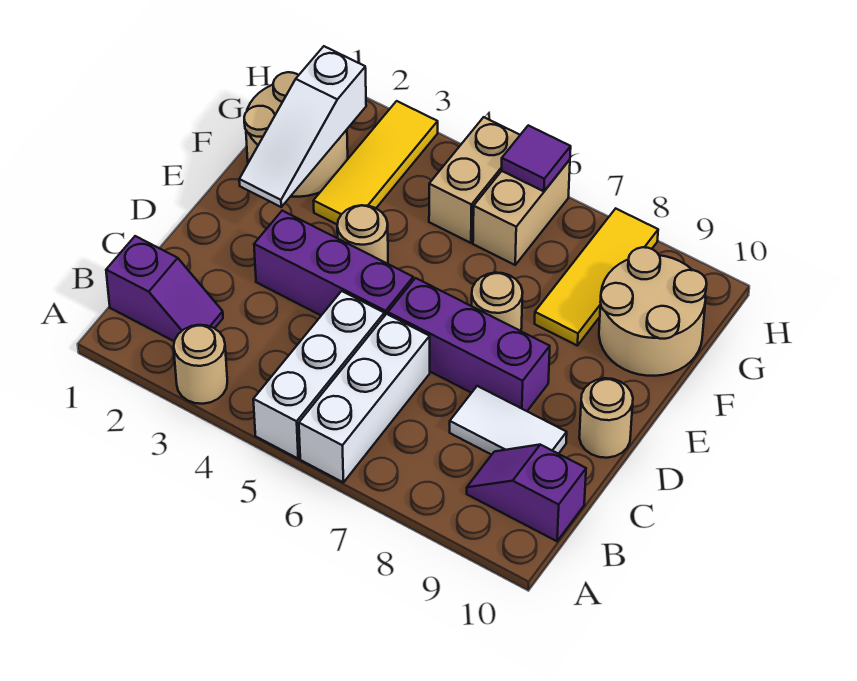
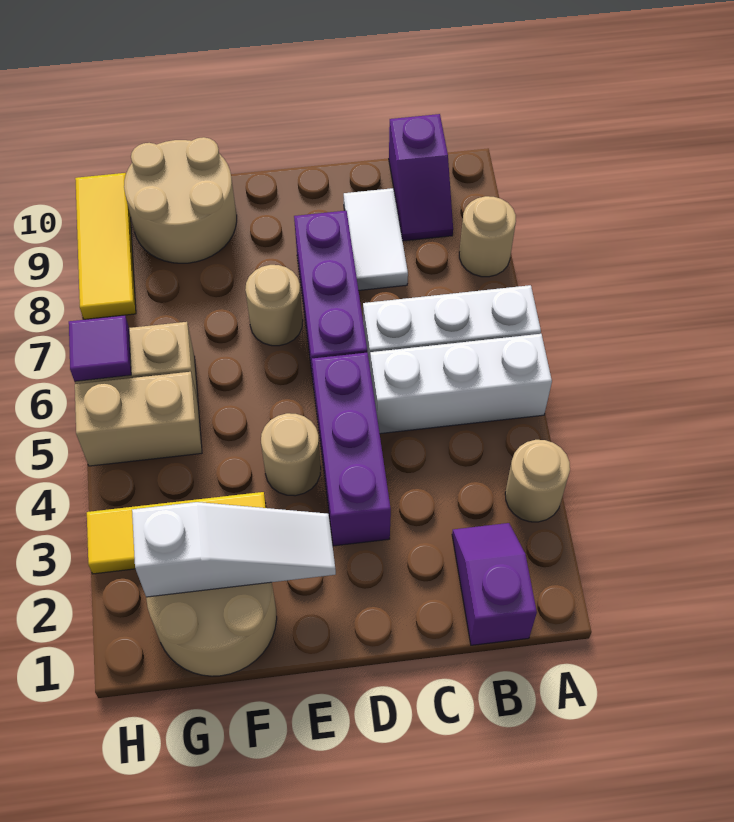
tan 1x1 round brick [579,378,633,458] -> tan 1x1 round brick moved to [459,196,516,277]
yellow 1x3 tile [535,209,658,346] -> yellow 1x3 tile turned to [75,173,136,319]

